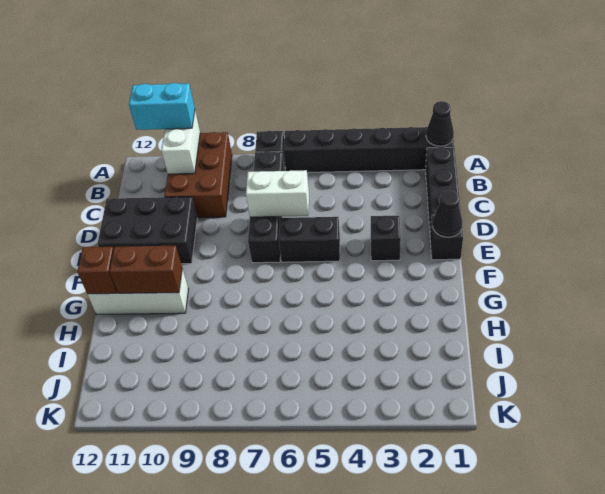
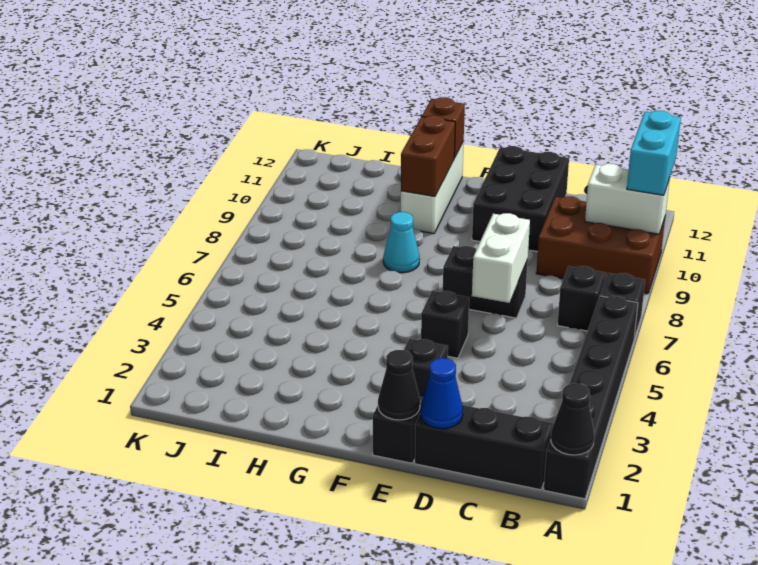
none -> blue 1x1 cone [420,358,463,429]
black 1x2 brick [279,217,340,262] -> black 1x1 brick [421,291,469,358]
none -> cyan 1x1 cone [383,212,420,273]

